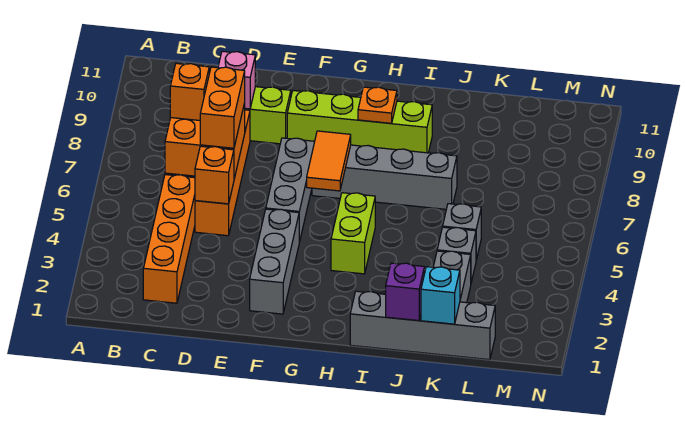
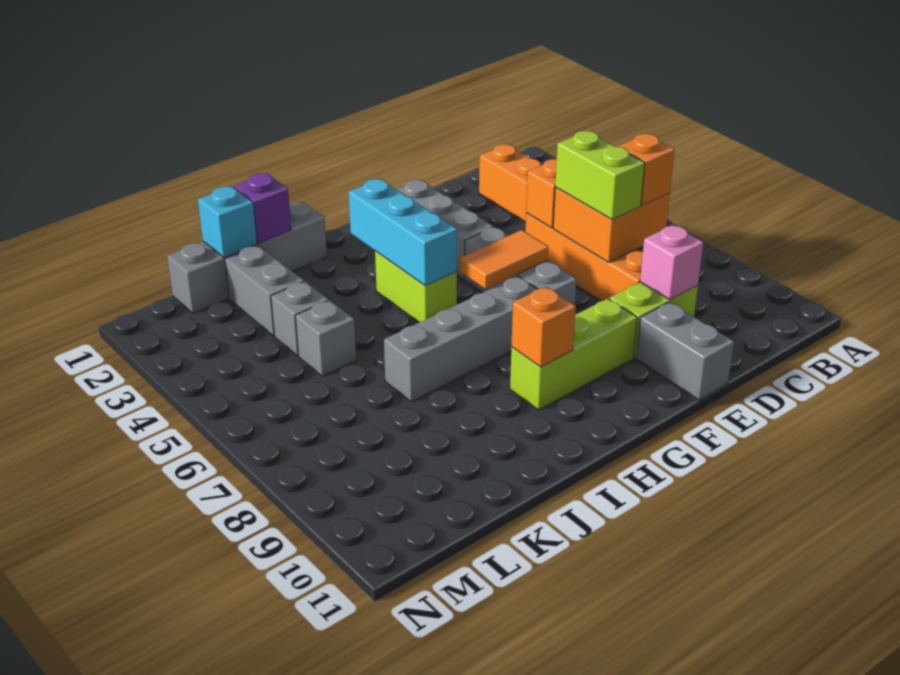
orange 1x2 brick [200,67,245,148] -> lime 1x2 brick [555,131,645,219]
none -> grey 1x2 brick [636,302,734,400]
lime 1x4 brick [287,91,432,153] -> lime 1x3 brick [510,299,637,410]
orange 1x2 tile [307,131,351,191] -> orange 1x2 tile turned to [460,230,548,289]
none -> cyan 1x3 brick [349,179,457,286]
orange 1x1 plate [358,87,397,123] -> orange 1x1 brick [511,287,576,367]

